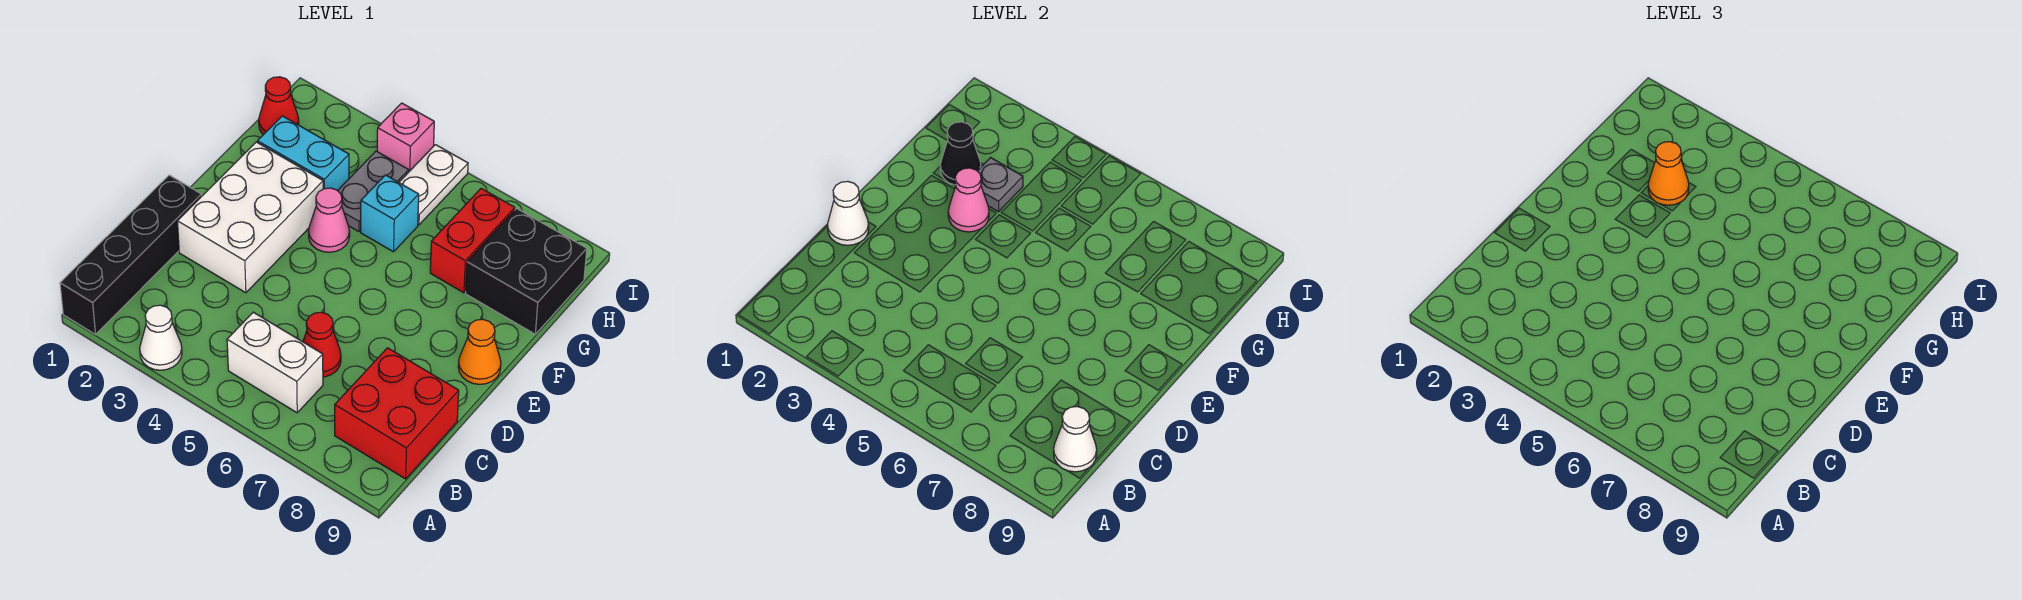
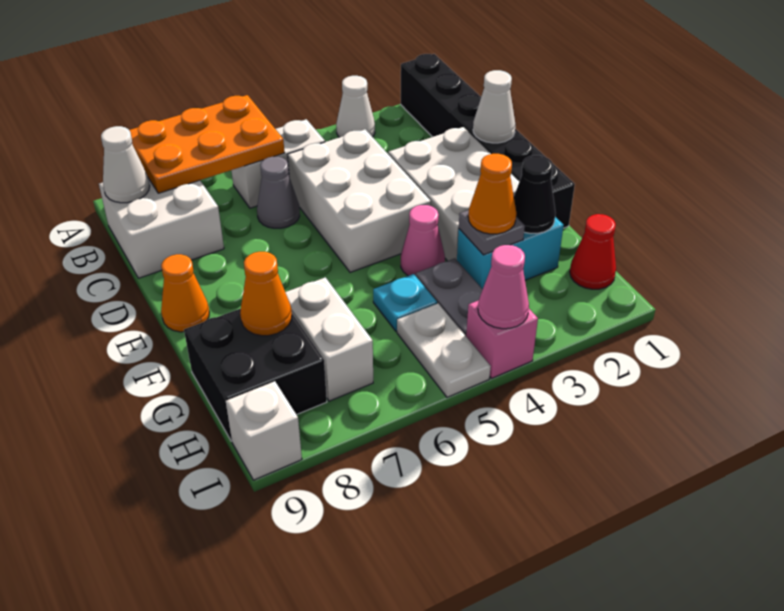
black 1x4 brick [60,175,202,334] -> black 1x6 brick [401,54,575,228]
none -> orange 2x3 plate [129,95,285,193]
red 2x2 brick [335,348,459,479] -> white 2x2 brick [99,178,224,278]
none -> white 2x3 brick [288,129,431,272]
red 1x1 cone [303,312,341,377] -> grey 1x1 cone [257,157,300,228]
pink 1x1 cone [948,168,989,232] -> pink 1x1 cone moved to [478,245,529,329]
cyan 1x1 brick [361,175,419,252] -> cyan 1x1 plate [373,274,437,331]
red 1x2 brick [430,188,515,293] -> white 1x2 brick [285,277,373,401]
none -> orange 1x1 cone [240,252,292,336]
none -> white 1x1 brick [226,381,302,480]

